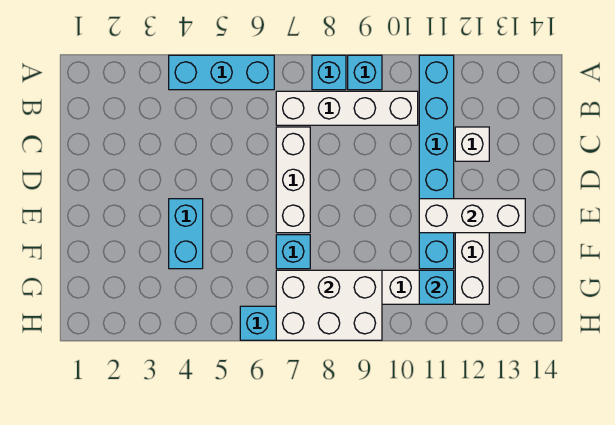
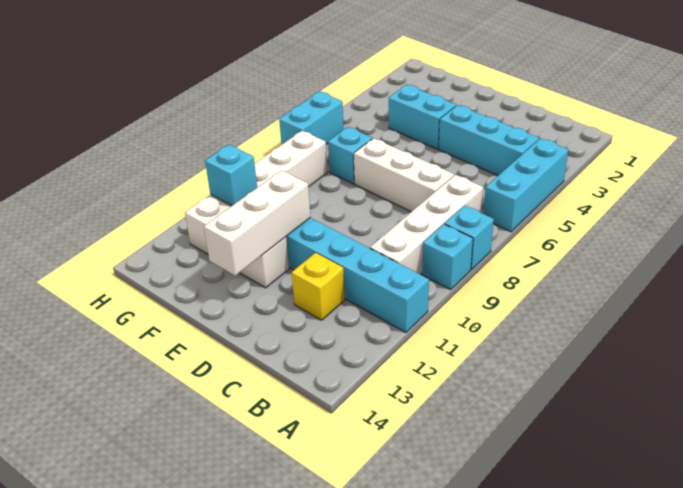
none -> cyan 1x3 brick [439,105,539,175]
white 1x1 brick [455,127,489,161] -> yellow 1x1 brick [292,253,345,320]
white 2x3 brick [276,270,382,340] -> none

